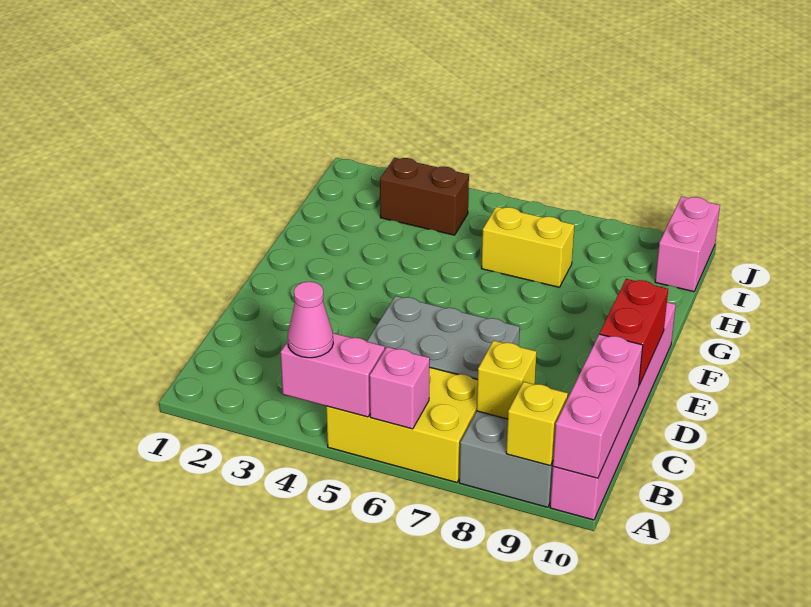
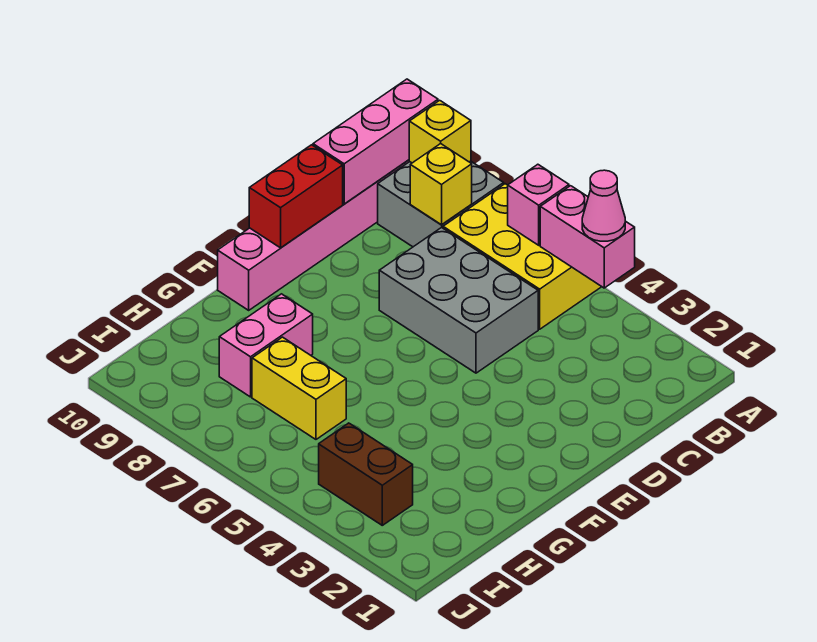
pink 1x2 brick [655,196,720,292] -> pink 1x2 brick moved to [219,294,313,397]

